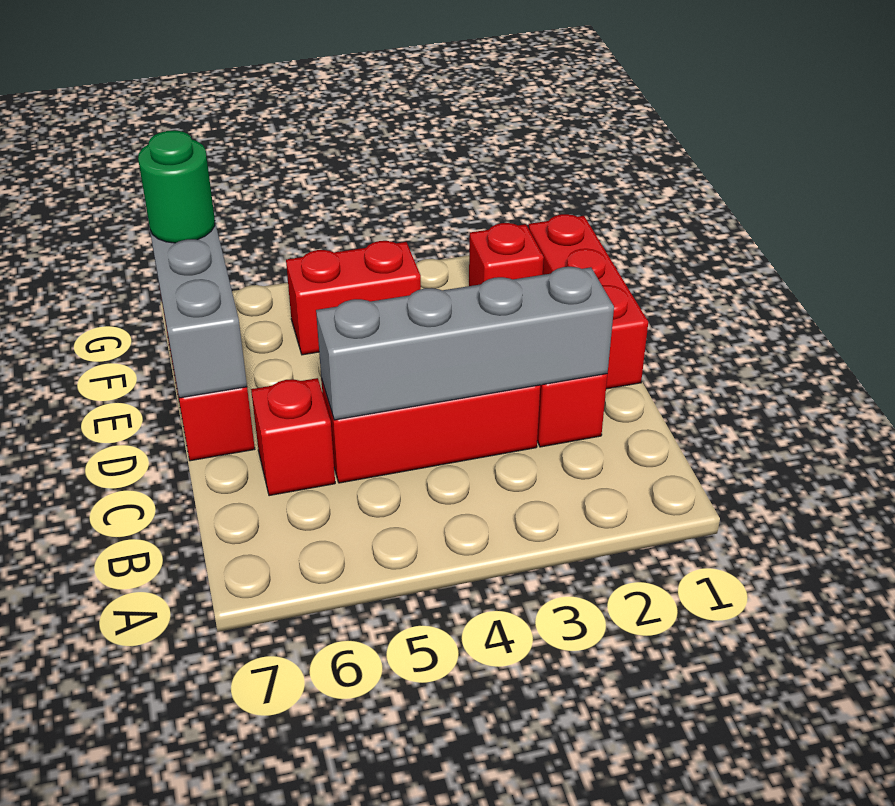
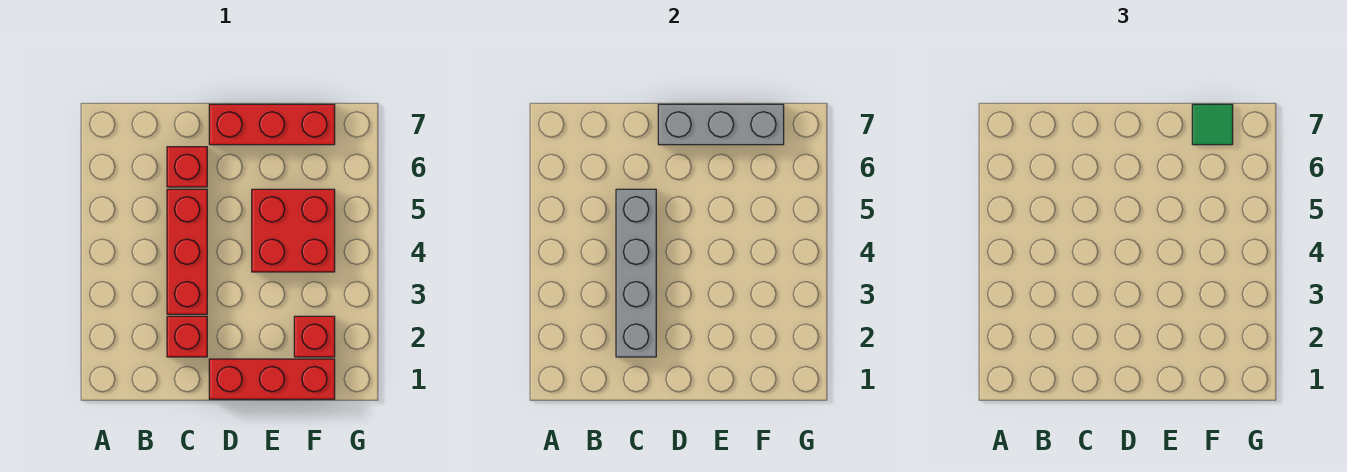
red 1x2 brick [286,241,421,355] -> red 2x2 brick [252,189,335,272]
green 1x1 round brick [138,130,215,243] -> green 1x1 tile [1192,104,1233,145]

